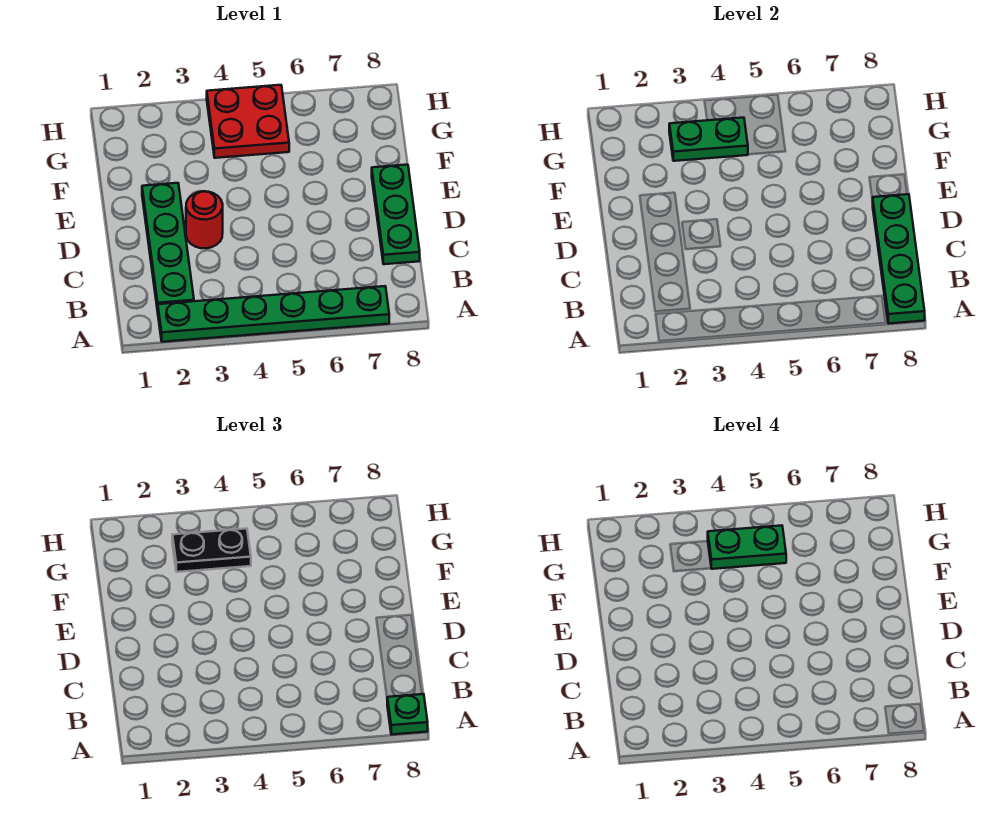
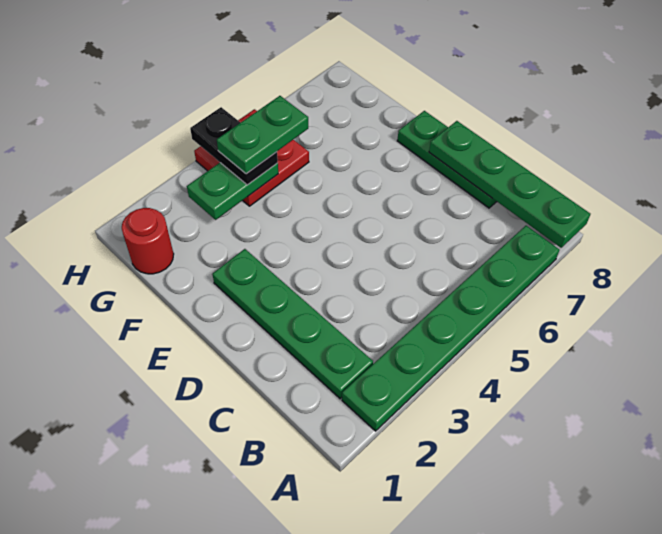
green 1x1 plate [387,694,428,735] -> none
red 1x1 round brick [186,191,223,248] -> red 1x1 round brick moved to [122,208,174,274]
black 1x2 plate [172,529,251,572] -> black 1x2 plate turned to [190,107,278,185]

